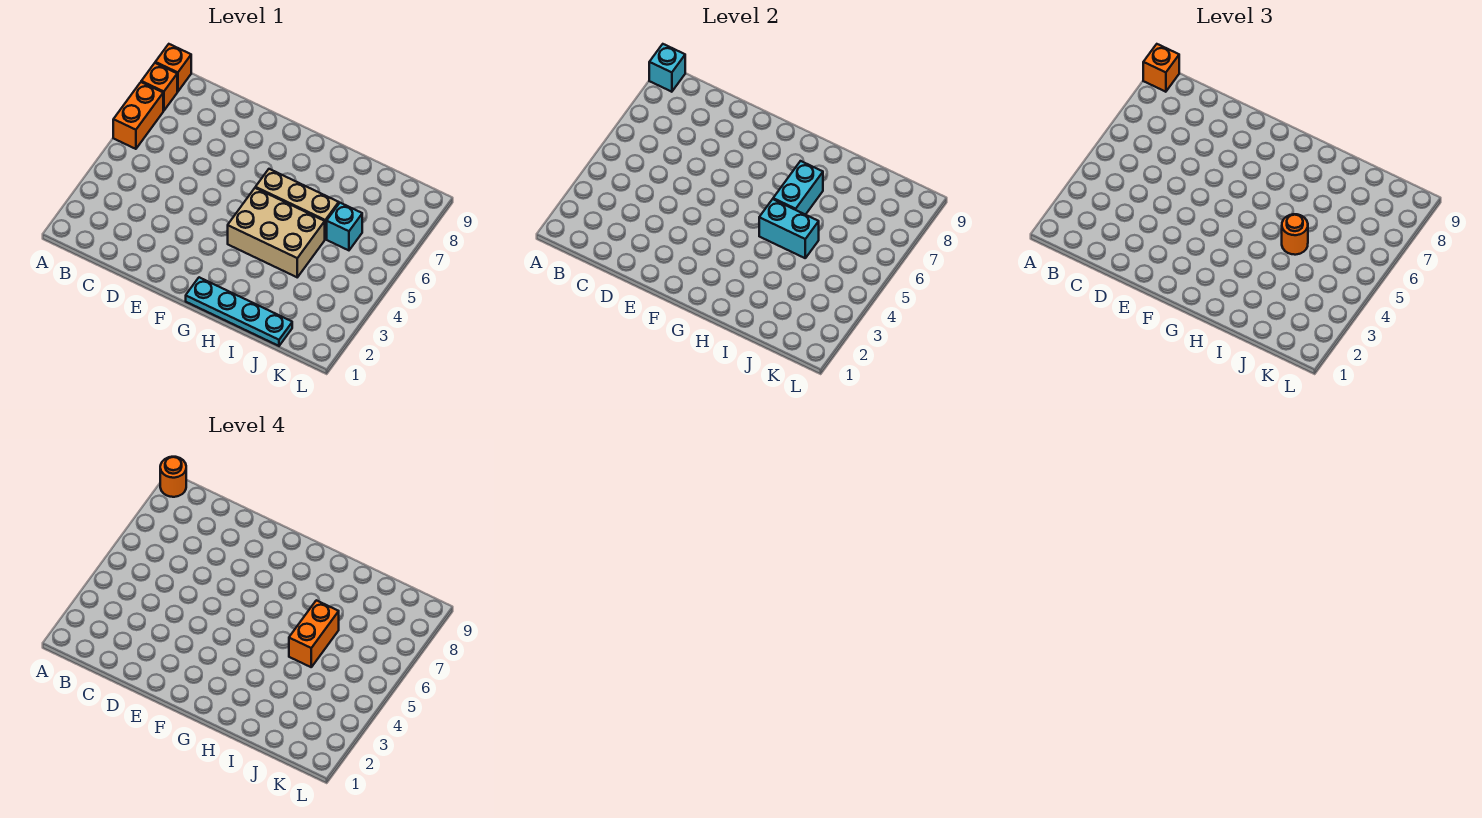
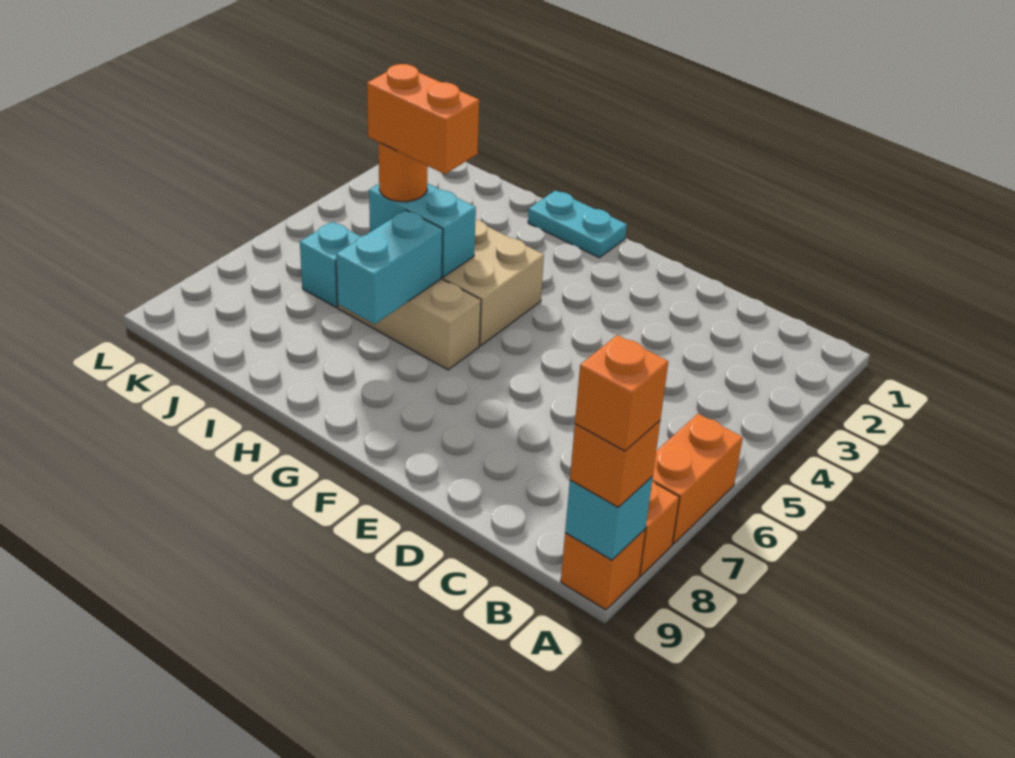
orange 1x1 round brick [160,457,186,497] -> orange 1x1 brick [575,335,668,451]
cyan 1x4 plate [186,277,292,346] -> cyan 1x2 plate [528,190,627,258]
orange 1x2 brick [289,600,339,667] -> orange 1x2 brick turned to [367,64,479,174]

